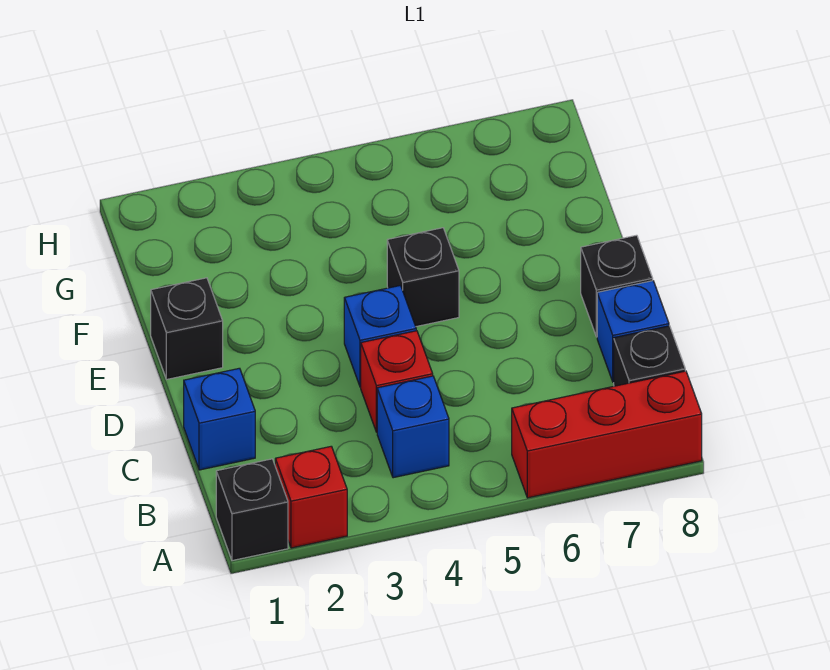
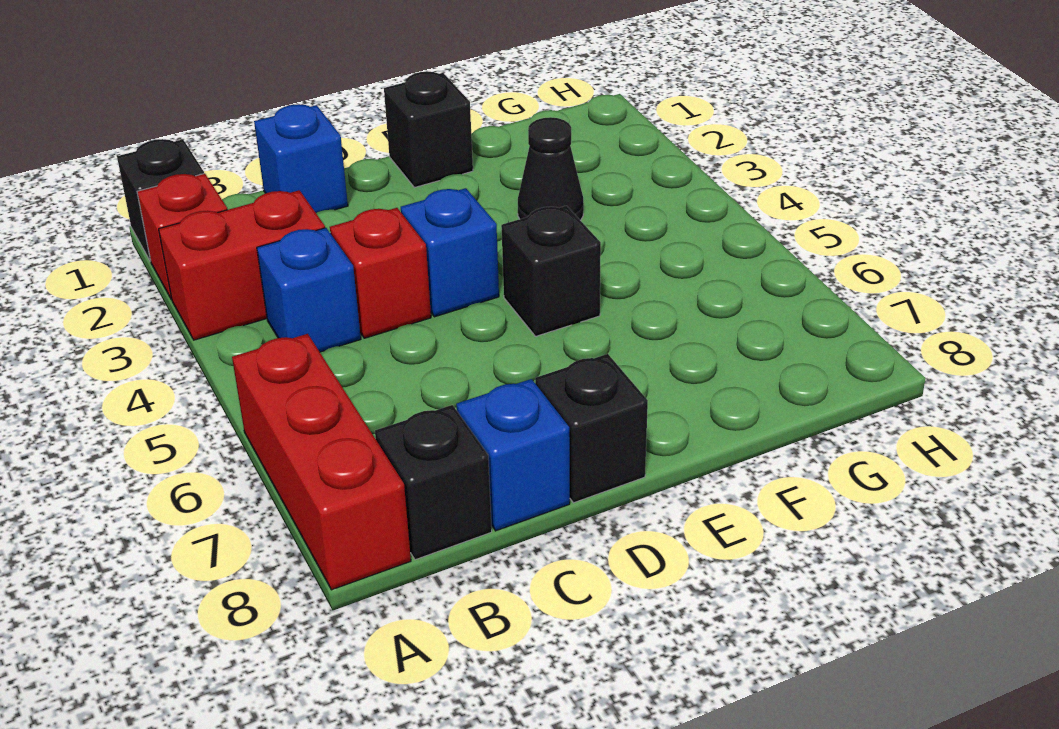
none -> red 1x2 brick [159,190,325,340]
none -> black 1x1 cone [518,117,584,221]

